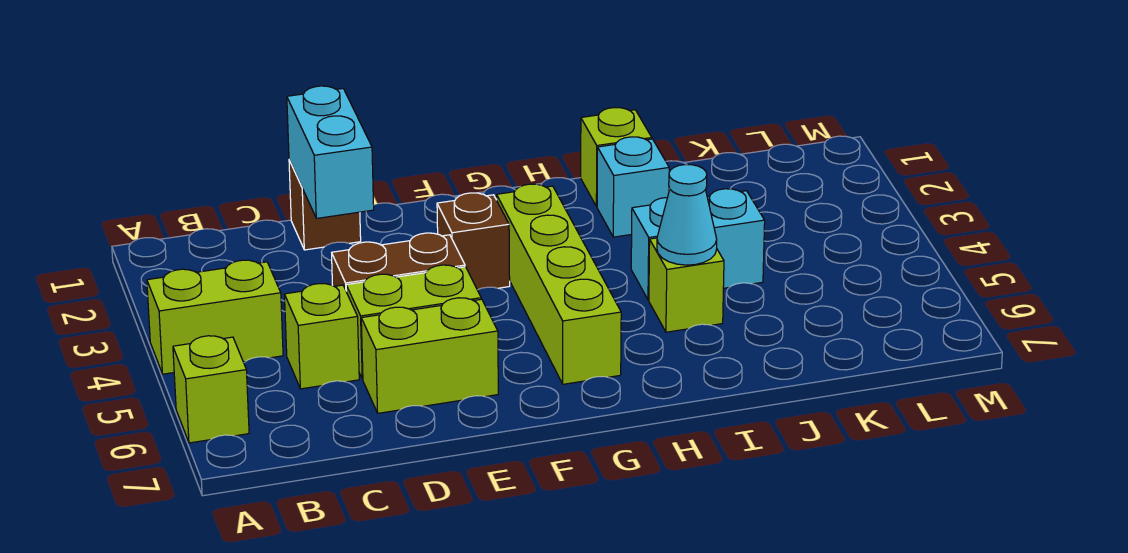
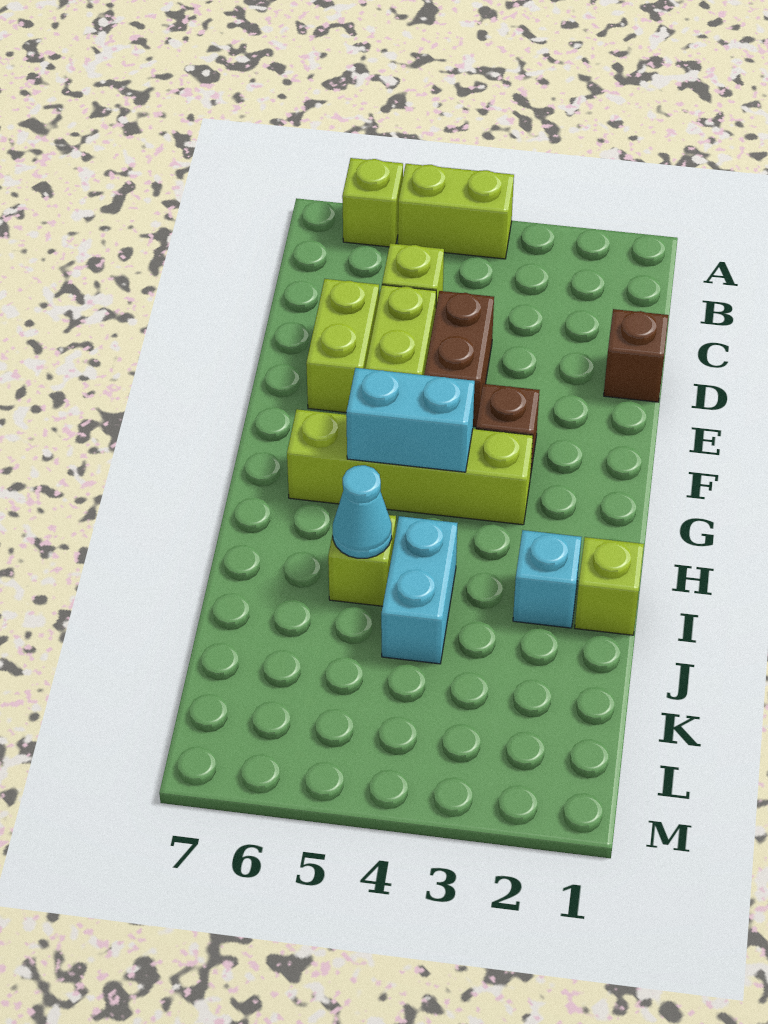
lime 1x2 brick [147,260,283,374] -> lime 1x2 brick turned to [398,164,514,259]
cyan 1x2 brick [287,86,374,218] -> cyan 1x2 brick moved to [346,368,475,472]

